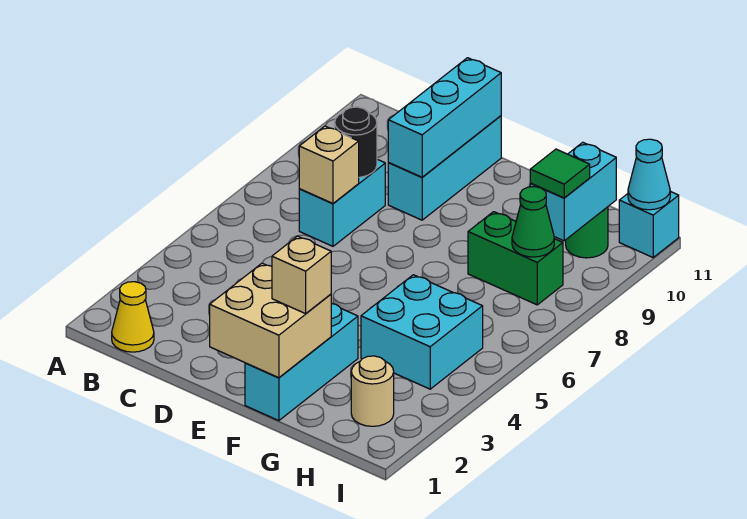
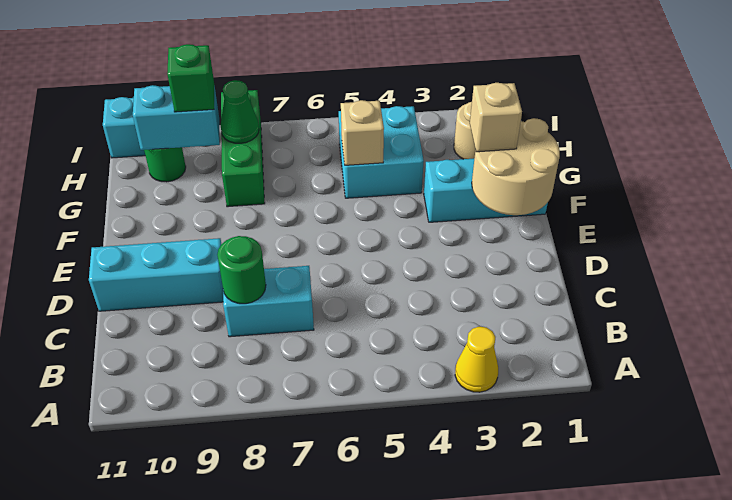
yellow 1x1 cone [112,282,154,352] -> yellow 1x1 cone moved to [455,327,498,392]
tan 1x1 brick [299,126,359,203] -> tan 1x1 brick moved to [341,100,384,165]
black 1x1 round brick [335,107,377,177] -> green 1x1 round brick [217,236,266,304]
cyan 1x3 brick [388,58,501,177] -> none
tan 2x2 brick [210,263,331,378] -> tan 2x2 round brick [472,118,560,215]
green 1x2 brick [468,212,563,305] -> green 1x3 brick [221,90,265,207]
green 1x1 tile [530,149,590,198] -> green 1x1 brick [167,44,214,112]
cyan 1x1 cone [628,139,670,210] -> none

